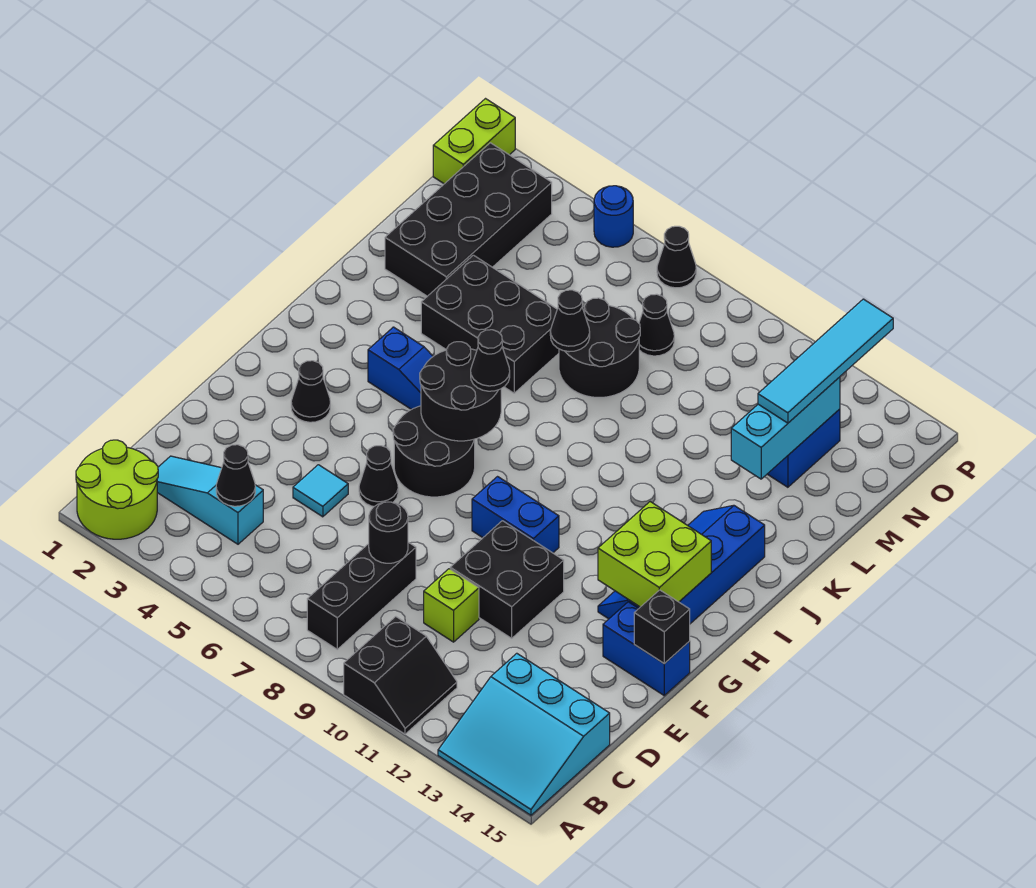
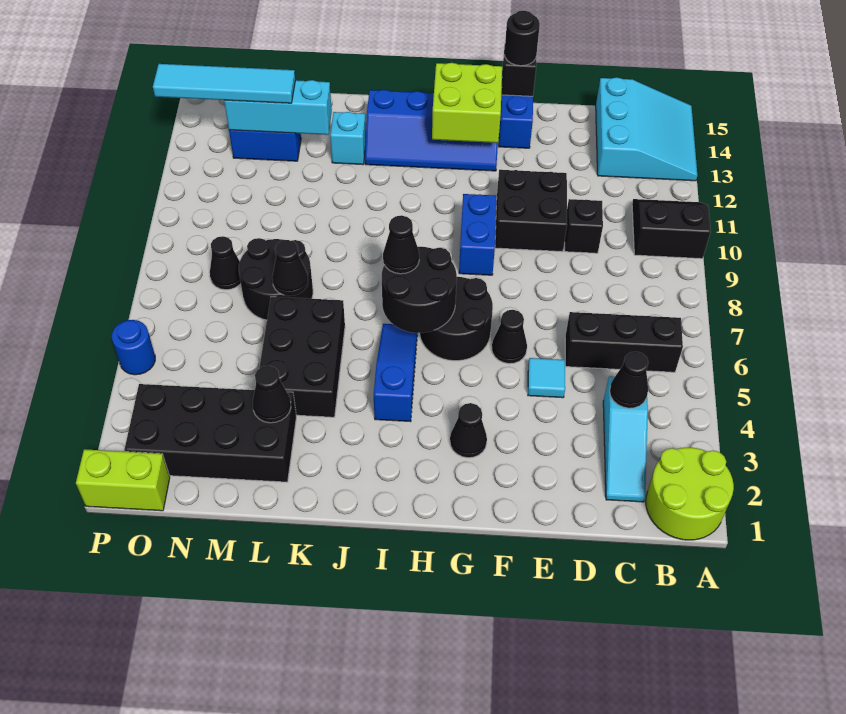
black 1x3 brick [307,542,416,649] -> black 1x3 brick moved to [565,312,683,372]
black 1x1 round brick [369,502,408,563] -> black 1x1 round brick moved to [504,11,540,66]
lime 1x1 brick [424,569,479,642] -> black 1x1 brick [565,199,603,253]
none -> cyan 1x1 brick [330,112,366,165]
black 1x1 cone [657,226,696,288] -> black 1x1 cone moved to [253,366,291,423]

